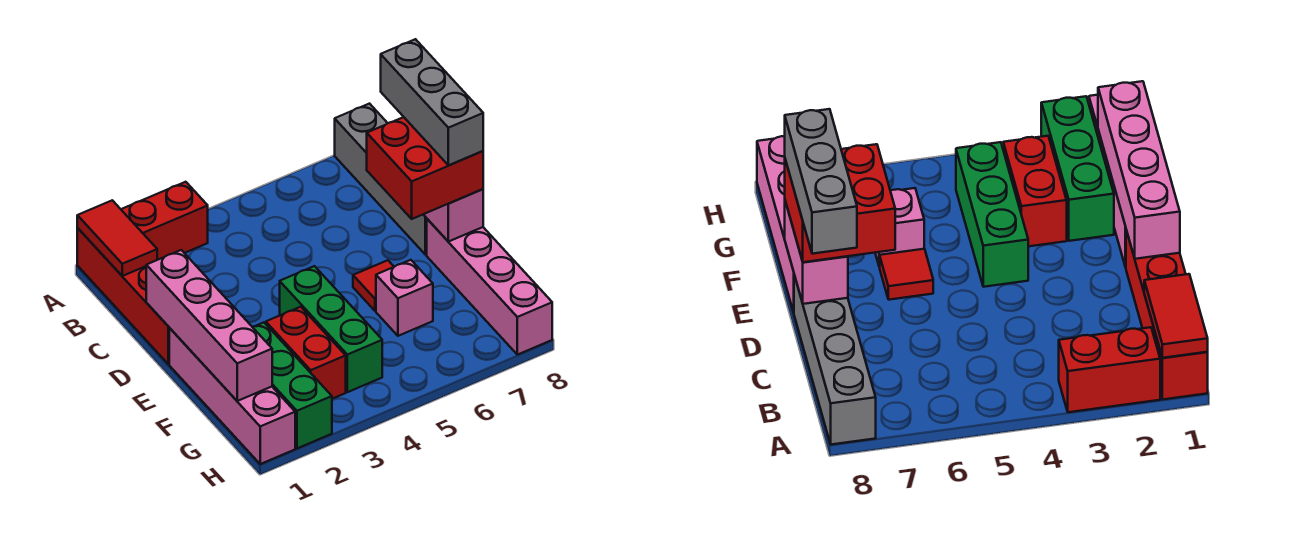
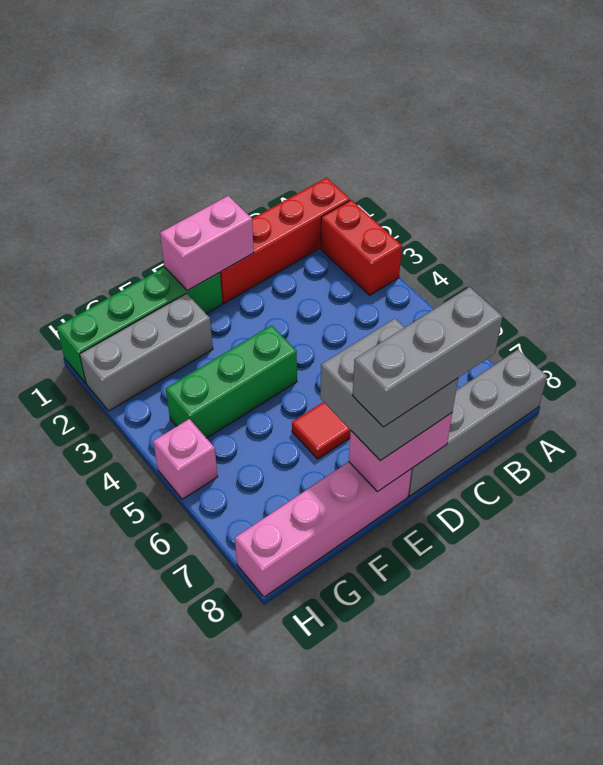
red 1x2 tile [77,200,157,276] -> none
pink 1x4 brick [146,250,272,401] -> pink 1x2 brick [160,196,254,290]
red 2x2 brick [367,117,483,219] -> grey 2x2 brick [320,319,458,461]
pink 1x4 brick [169,328,295,464] -> green 1x4 brick [57,267,222,383]
green 1x3 brick [253,323,332,448] -> grey 1x3 brick [80,293,213,411]
red 1x2 brick [266,307,346,399] -> none
pink 1x1 brick [376,260,433,336] -> pink 1x1 brick moved to [153,419,218,499]

